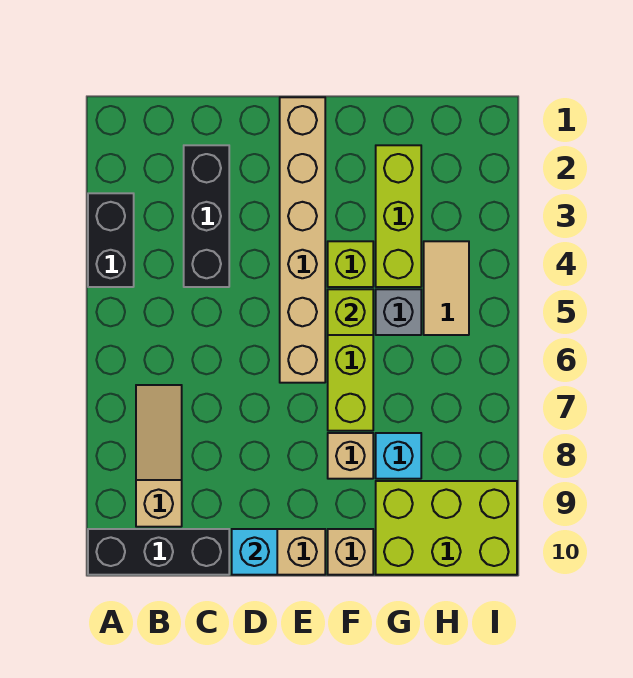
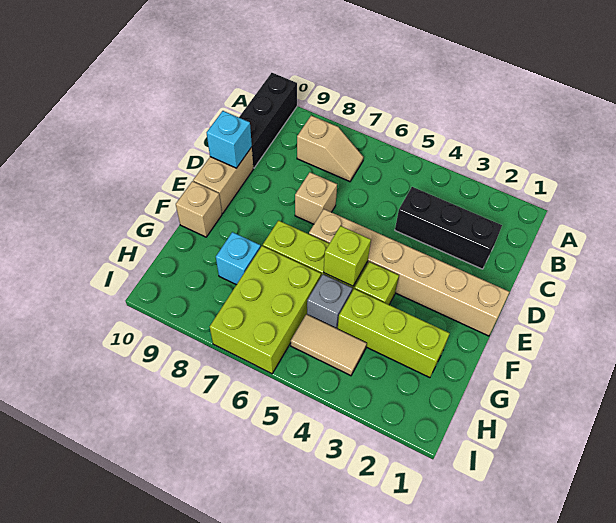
black 1x2 brick [88,193,134,287] -> none
tan 1x3 slope [136,385,182,527] -> tan 1x2 slope [297,116,363,182]
tan 1x1 brick [328,433,373,479] -> tan 1x1 brick moved to [295,172,337,224]
lime 2x3 brick [376,481,517,575] -> lime 2x3 brick moved to [210,246,321,374]

